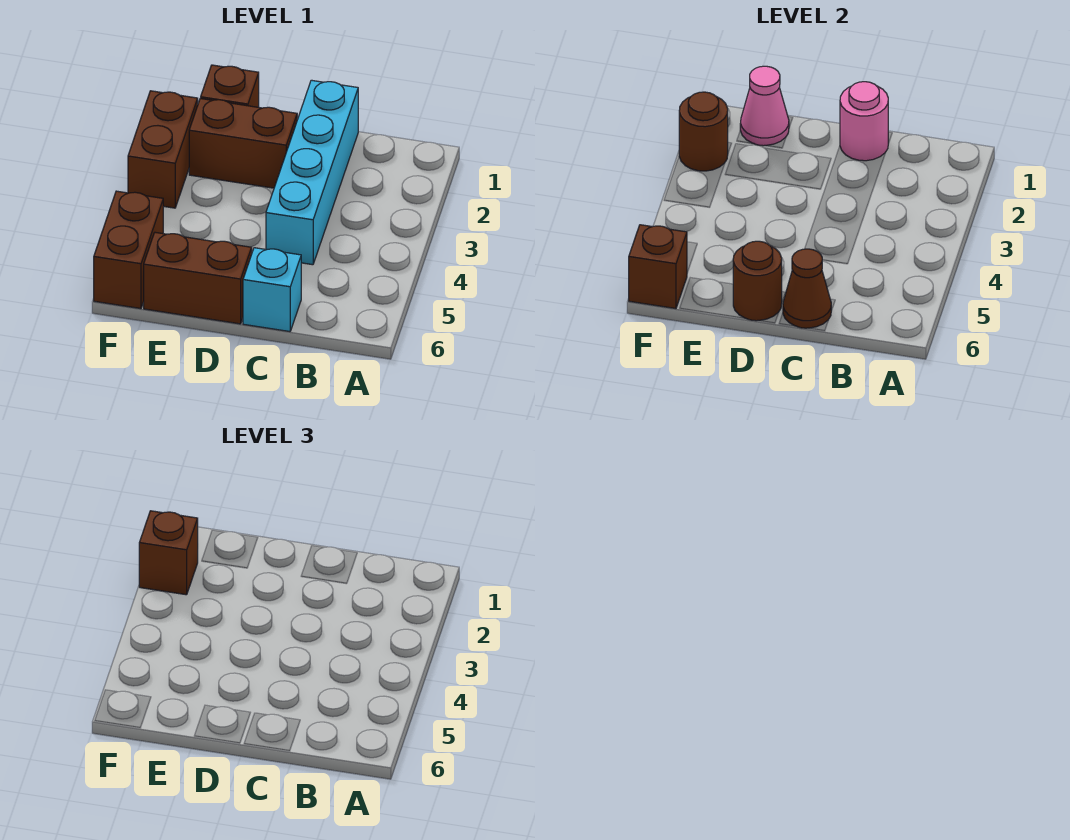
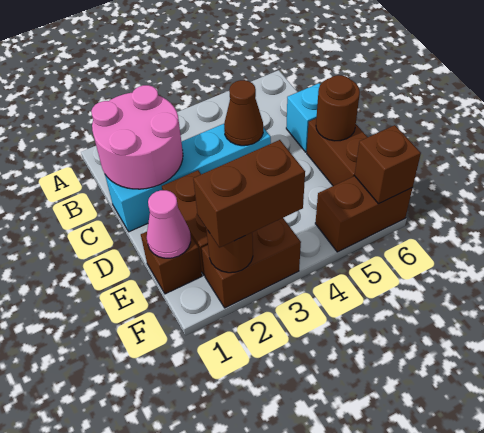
pink 1x1 round brick [840,82,888,161] -> pink 2x2 round brick [91,85,183,189]
brown 1x1 cone [783,249,831,328] -> brown 1x1 cone moved to [224,80,263,146]
brown 1x1 brick [139,511,198,595] -> brown 1x2 brick [193,140,305,248]

